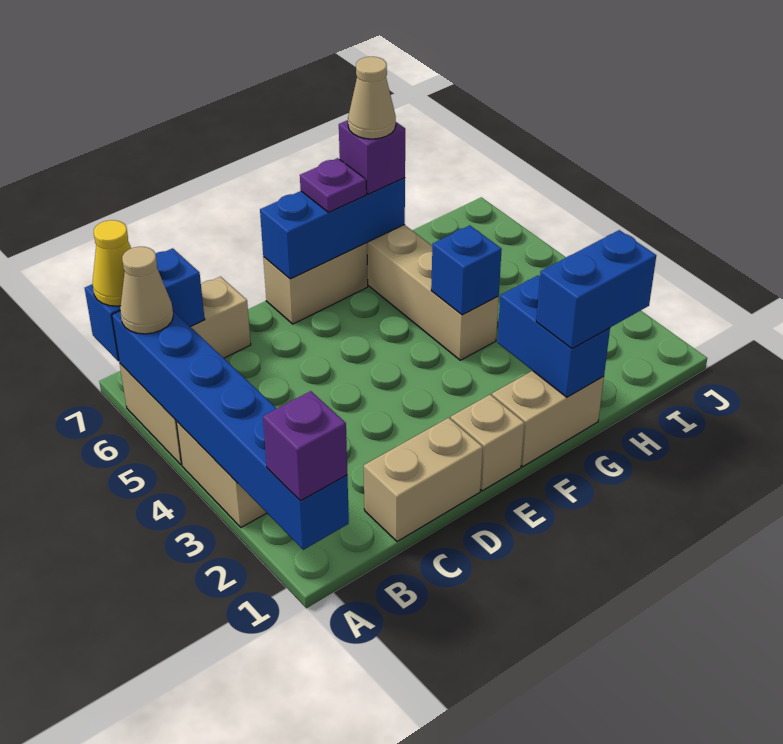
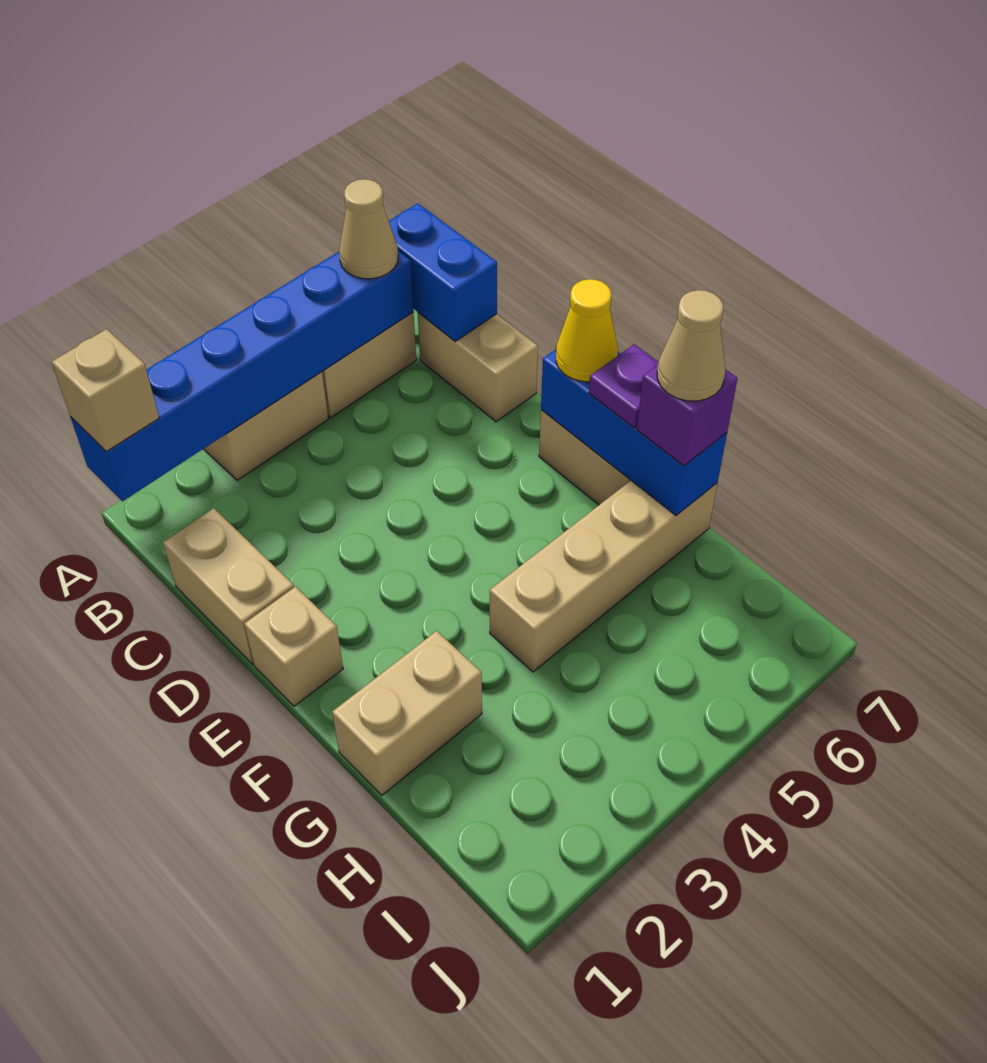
purple 1x1 brick [263,391,347,501] -> tan 1x1 brick [52,329,159,451]
yellow 1x1 cone [93,220,131,306] -> yellow 1x1 cone moved to [556,279,618,382]
tan 1x2 brick [492,371,604,466] -> tan 1x2 brick turned to [332,631,482,795]
blue 1x2 brick [497,276,610,397] -> none
blue 1x2 brick [536,230,656,349] -> none
blue 1x1 brick [431,225,502,315] -> none

